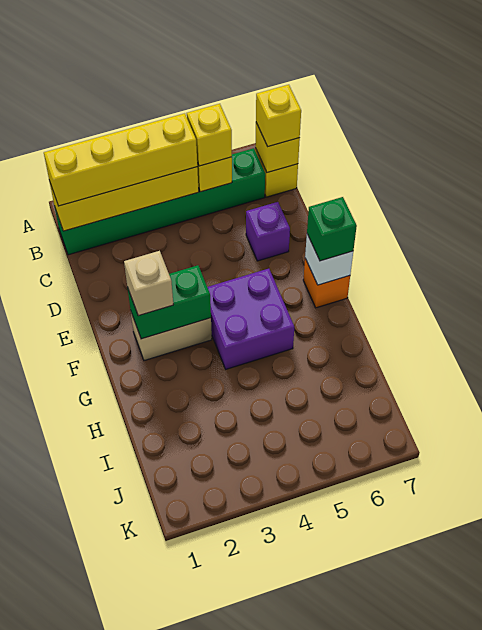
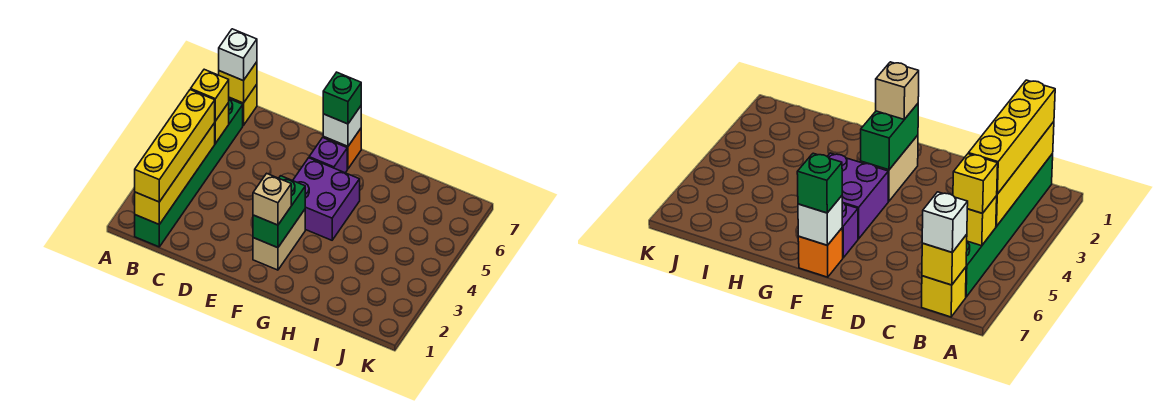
yellow 1x1 brick [256,85,301,146] -> white 1x1 brick [219,29,257,81]
purple 1x1 brick [246,202,290,261] -> purple 1x1 brick moved to [309,138,347,173]

